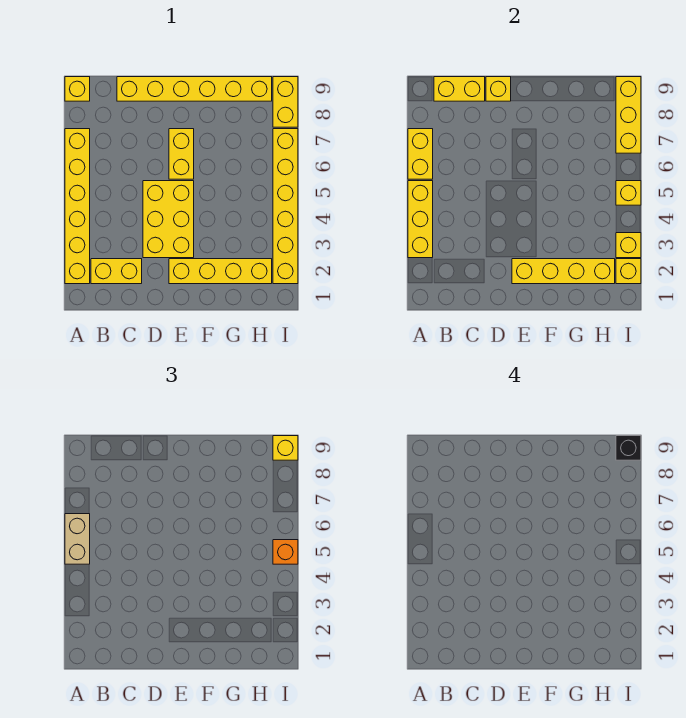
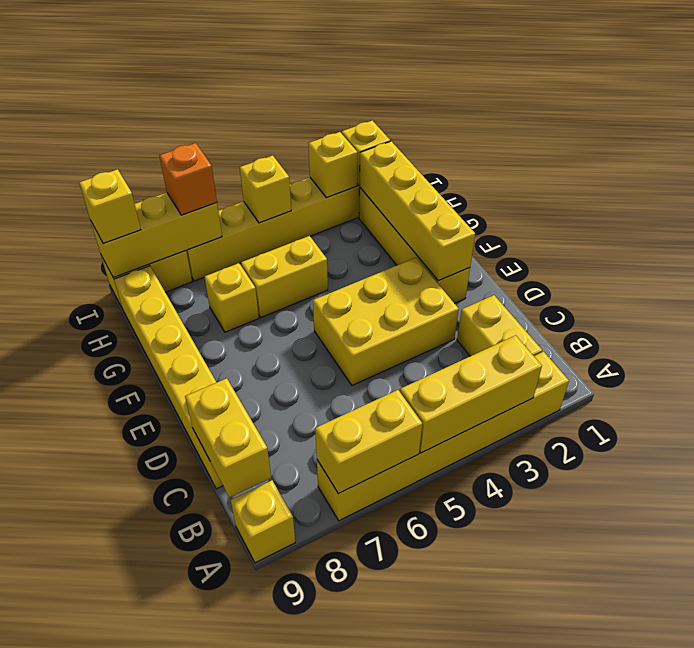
tan 1x2 brick [65,514,90,564] -> none
yellow 1x1 brick [486,77,511,101] -> yellow 1x1 brick moved to [205,263,259,332]
yellow 1x2 brick [169,129,194,179] -> yellow 1x2 brick moved to [241,236,328,317]
orange 1x1 brick [273,540,298,564] -> orange 1x1 brick moved to [159,143,217,215]
black 1x1 brick [616,436,641,460] -> none

